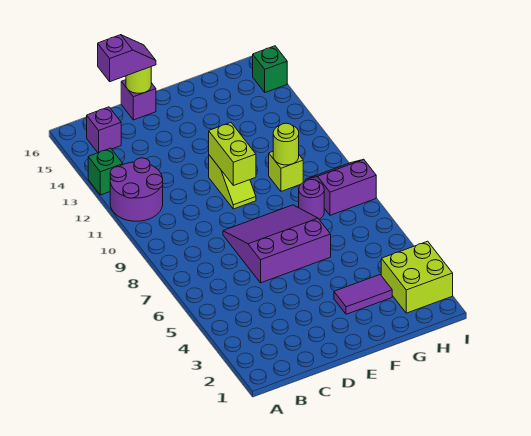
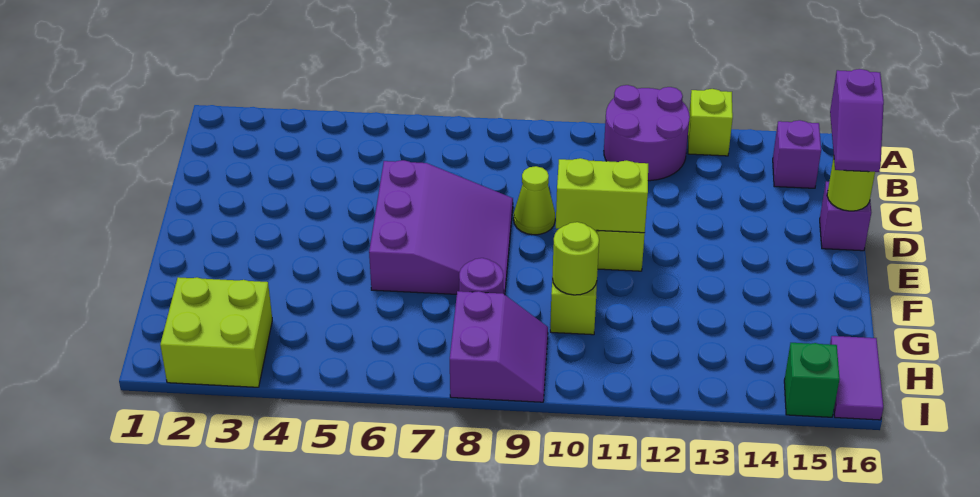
green 1x1 brick [88,148,123,195] -> lime 1x1 brick [688,89,733,156]
none -> lime 1x1 cone [514,166,555,235]
purple 1x2 tile [334,275,392,314] -> purple 1x2 tile moved to [830,336,883,420]

